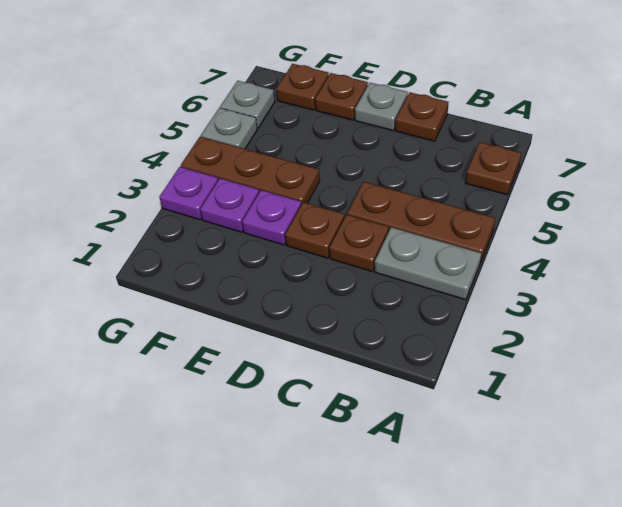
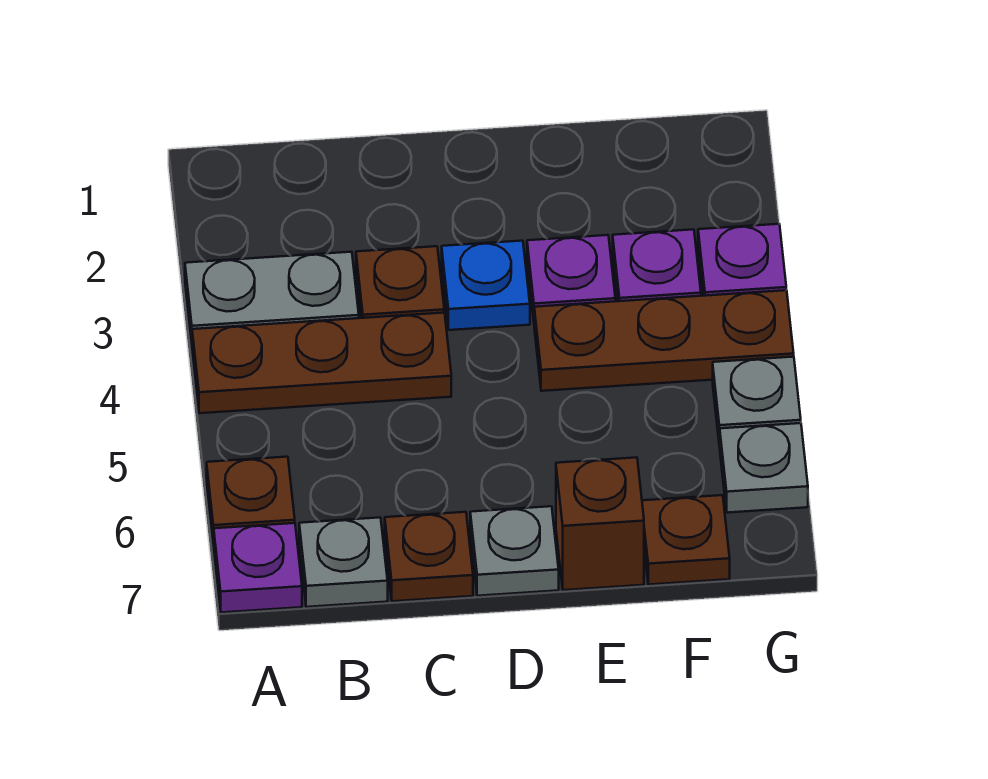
none -> purple 1x1 plate [214,523,302,612]
none -> grey 1x1 plate [299,518,388,607]
brown 1x1 plate [285,202,344,258] -> blue 1x1 plate [442,241,530,330]
brown 1x1 plate [315,73,368,120] -> brown 1x1 brick [556,457,644,590]

